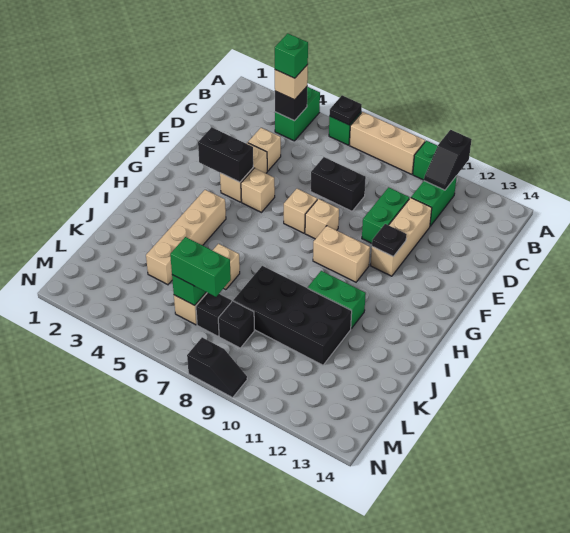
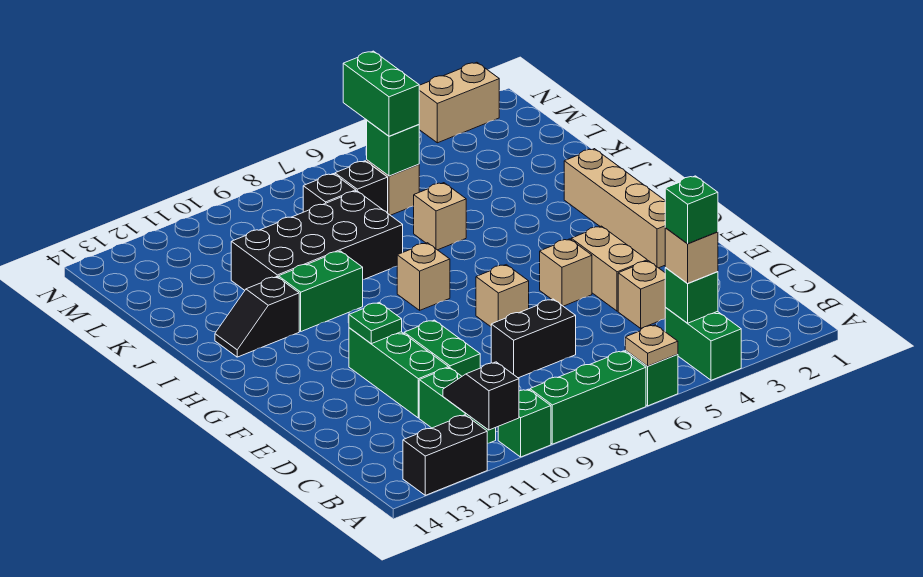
black 1x1 plate [329,95,362,125] -> tan 1x1 plate [625,325,678,366]
tan 1x3 brick [349,112,425,174] -> green 1x3 brick [530,351,646,444]
black 1x1 brick [275,87,307,121] -> green 1x1 brick [665,268,718,323]
tan 1x3 brick [371,198,432,276] -> green 1x3 brick [349,328,449,418]
black 1x2 brick [198,127,253,182] -> black 1x2 brick moved to [403,415,487,495]
tan 1x1 brick [305,199,339,239] -> tan 1x1 brick moved to [397,243,450,310]
black 1x1 plate [372,224,407,257] -> green 1x1 plate [349,303,402,344]
tan 1x2 brick [313,226,370,282] -> tan 1x2 brick moved to [419,62,499,143]
tan 1x4 brick [146,190,226,285] -> tan 1x4 brick moved to [564,149,665,268]
green 1x2 brick [170,237,231,297] -> green 1x2 brick turned to [343,51,419,136]
black 1x2 slope [187,337,247,398] -> black 1x2 slope moved to [215,277,299,357]

